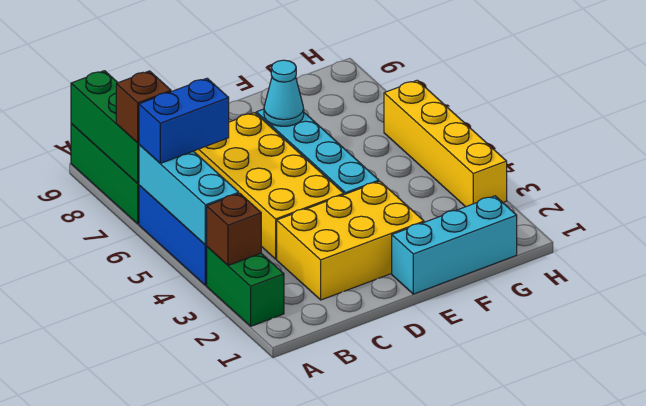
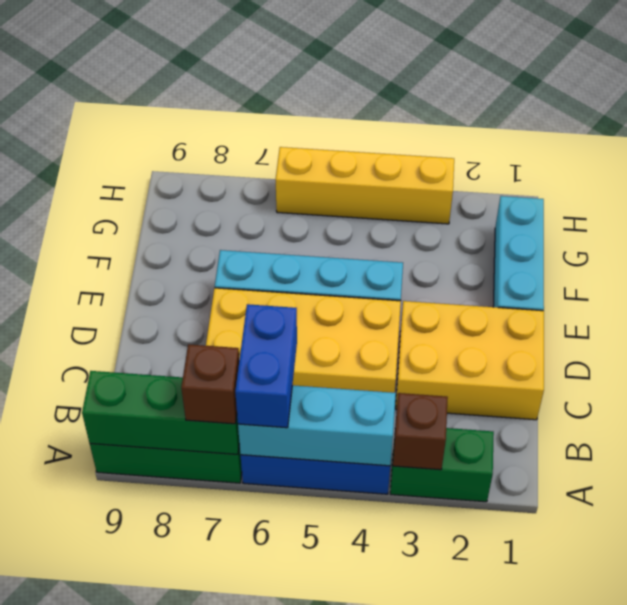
yellow 2x3 brick [277,181,424,300] -> yellow 2x3 brick turned to [396,301,544,420]
cyan 1x1 cone [264,60,304,126] -> none

